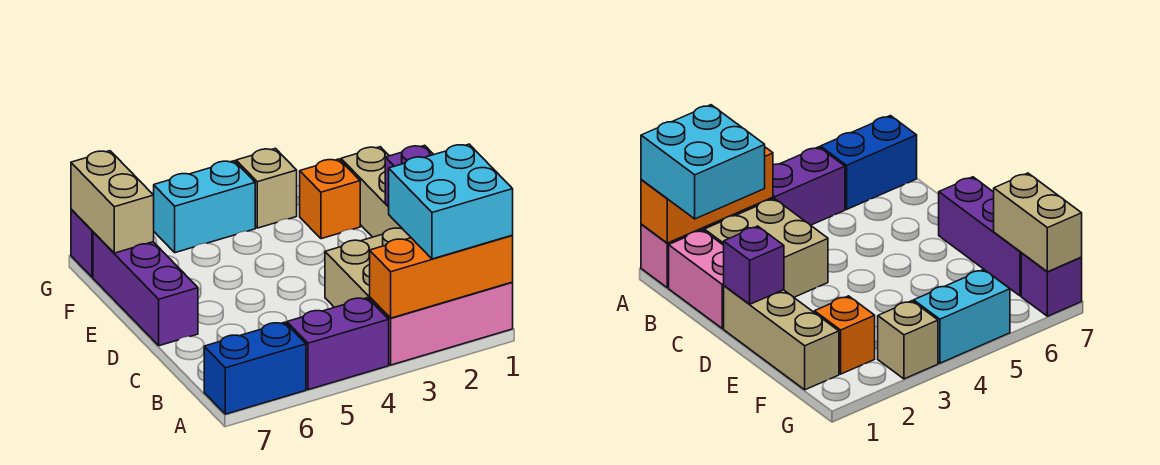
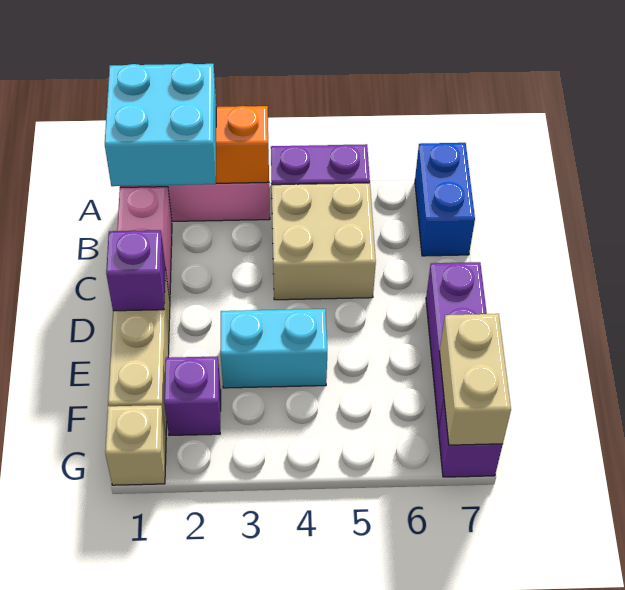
blue 1x2 brick [204,322,306,414] -> blue 1x2 brick turned to [415,143,475,256]
tan 2x2 brick [325,228,411,307] -> tan 2x2 brick moved to [272,183,376,300]
orange 1x1 brick [300,159,360,239] -> purple 1x1 brick [164,356,221,435]
tan 1x1 brick [236,148,297,228] -> tan 1x1 brick moved to [105,405,166,485]
cyan 1x2 brick [154,161,255,253] -> cyan 1x2 brick moved to [221,309,327,388]

